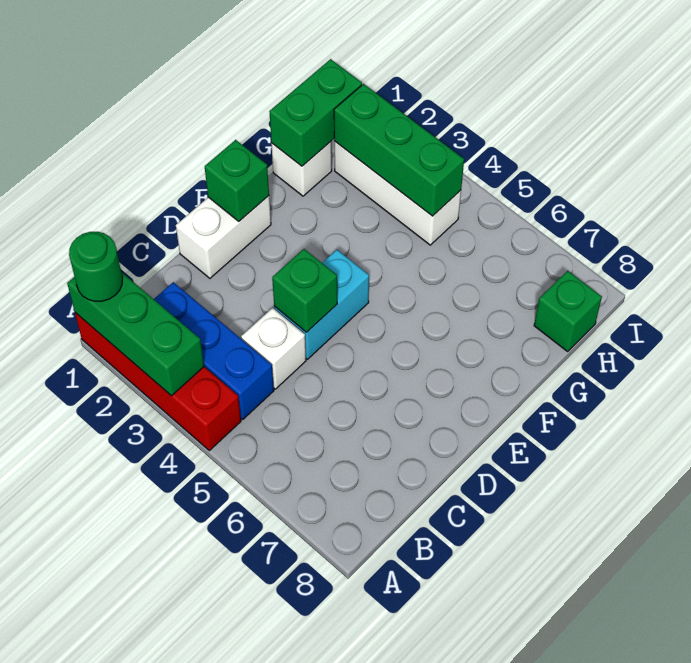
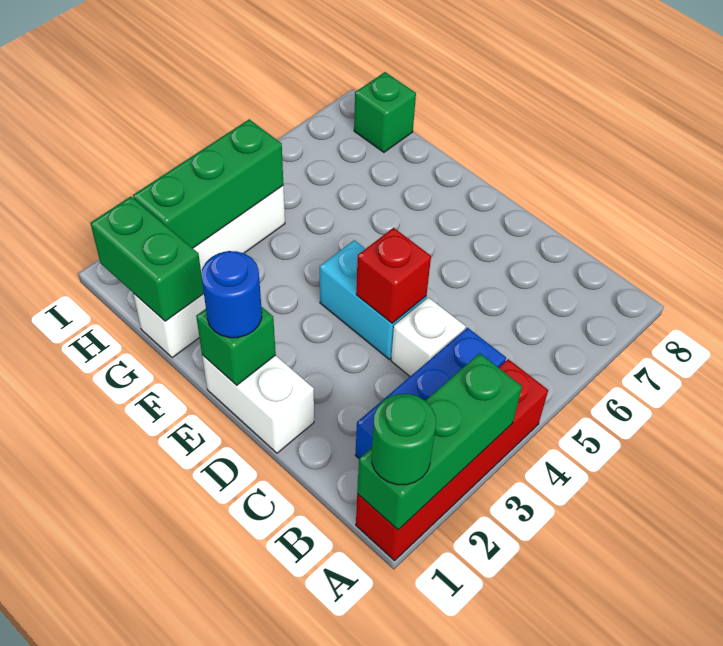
green 1x1 brick [272,249,337,332] -> red 1x1 brick [356,228,431,323]
none -> blue 1x1 round brick [201,251,262,338]

